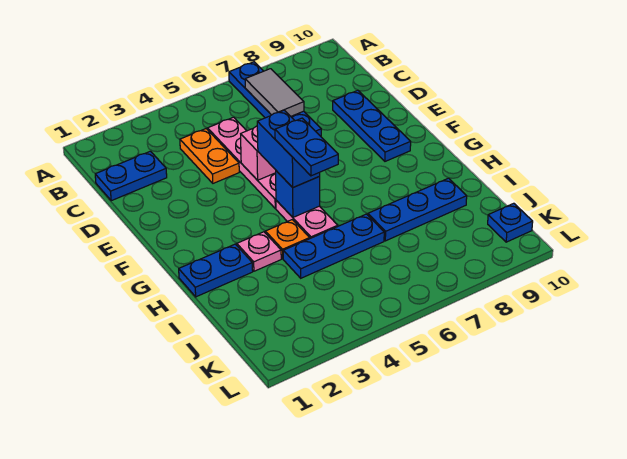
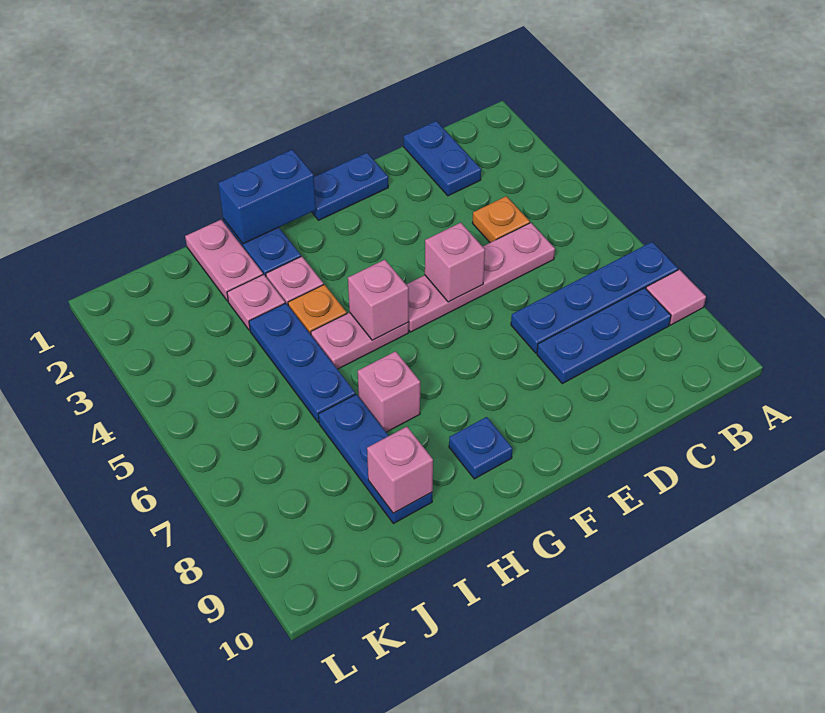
none -> pink 1x1 tile [646,270,706,325]
grey 1x2 tile [245,69,304,116] -> none
orange 1x2 plate [180,129,239,183] -> orange 1x1 plate [473,196,530,243]
blue 1x3 plate [333,90,411,161] -> blue 1x3 plate moved to [537,288,671,384]
blue 1x2 brick [257,110,320,187] -> blue 1x2 brick moved to [218,150,316,244]
blue 1x1 brick [276,171,320,217] -> pink 1x1 brick [348,260,409,340]
blue 1x2 plate [275,118,338,176] -> blue 1x2 plate moved to [312,153,388,220]
none -> pink 1x1 brick [358,351,420,432]
none -> pink 1x2 plate [185,220,263,301]
none -> pink 1x1 plate [227,275,285,330]
none -> pink 1x1 brick [367,427,433,513]
blue 1x1 plate [488,203,533,242] -> blue 1x1 plate moved to [449,417,513,479]

